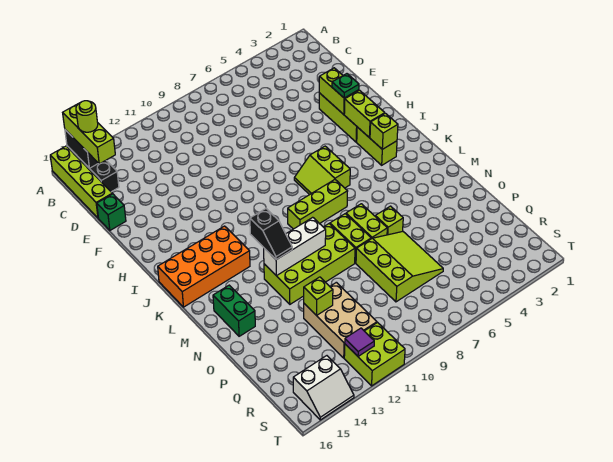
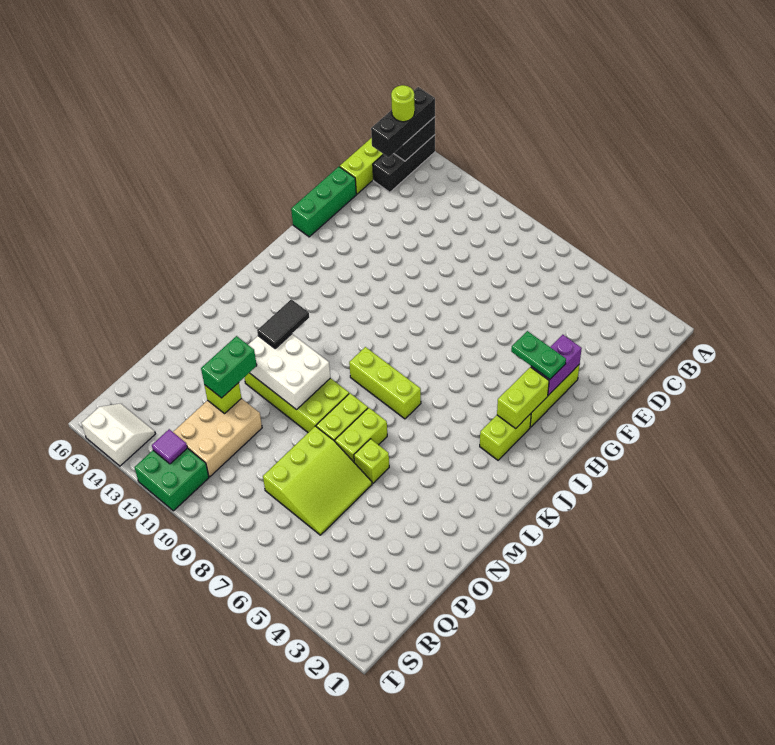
lime 1x3 brick [63,104,115,164] -> black 1x3 brick [371,87,435,157]
green 1x1 brick [97,194,126,230] -> green 1x3 brick [291,167,356,237]
lime 1x2 brick [319,68,359,114] -> purple 1x2 brick [531,335,582,395]
green 1x1 plate [332,74,359,98] -> green 1x2 plate [511,331,566,379]
lime 2x2 slope [294,146,350,195] -> none
lime 1x1 brick [370,113,398,149] -> none
orange 2x4 brick [158,226,250,307] -> none
black 1x2 slope [250,209,292,260] -> black 1x2 tile [257,299,309,348]
white 1x3 brick [264,217,326,276] -> white 2x3 brick [248,334,330,410]
green 1x2 brick [213,285,255,336] -> green 1x2 brick moved to [201,336,257,398]
lime 2x2 brick [344,323,405,386] -> green 2x2 brick [135,448,209,511]
white 2x2 slope [293,356,354,420] -> white 2x2 slope turned to [81,403,155,466]

